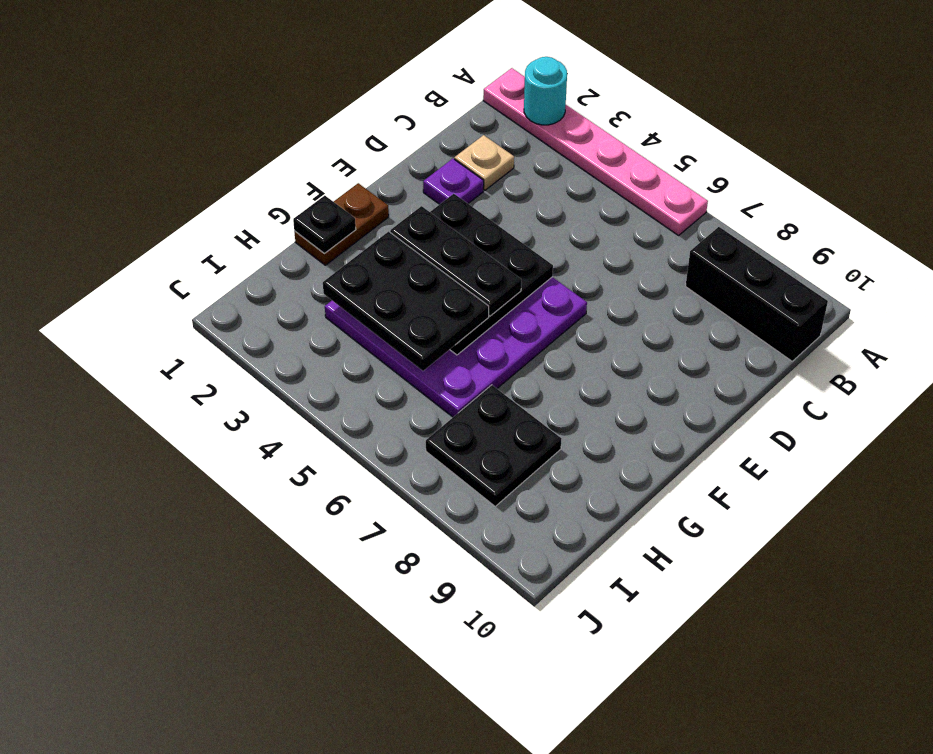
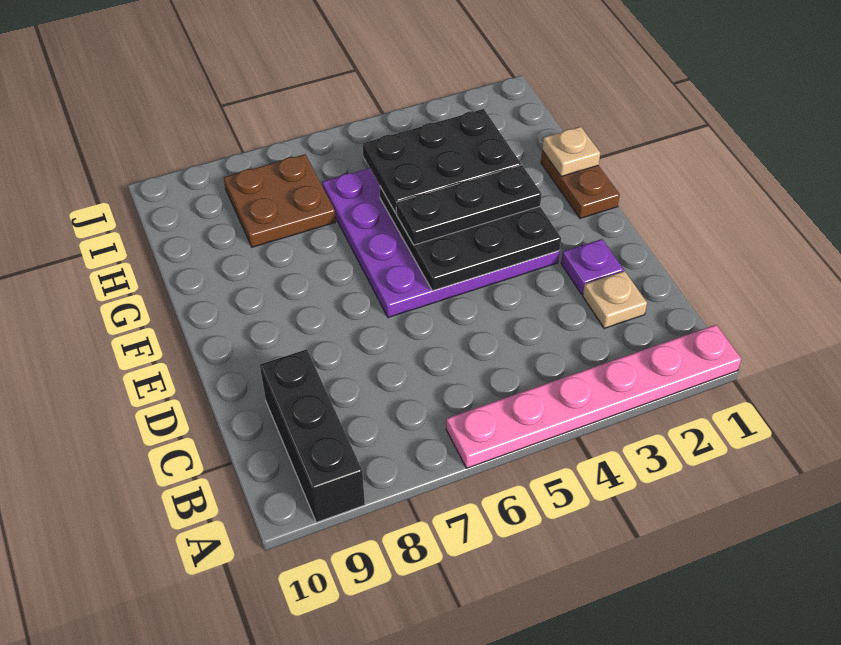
cyan 1x1 round brick [524,57,567,125] -> none
black 1x3 brick [686,227,828,361] -> black 1x3 brick turned to [260,349,365,522]
black 1x1 plate [293,196,356,254] -> tan 1x1 plate [542,127,600,177]
black 2x2 plate [426,385,561,506] -> brown 2x2 plate [224,154,336,247]

